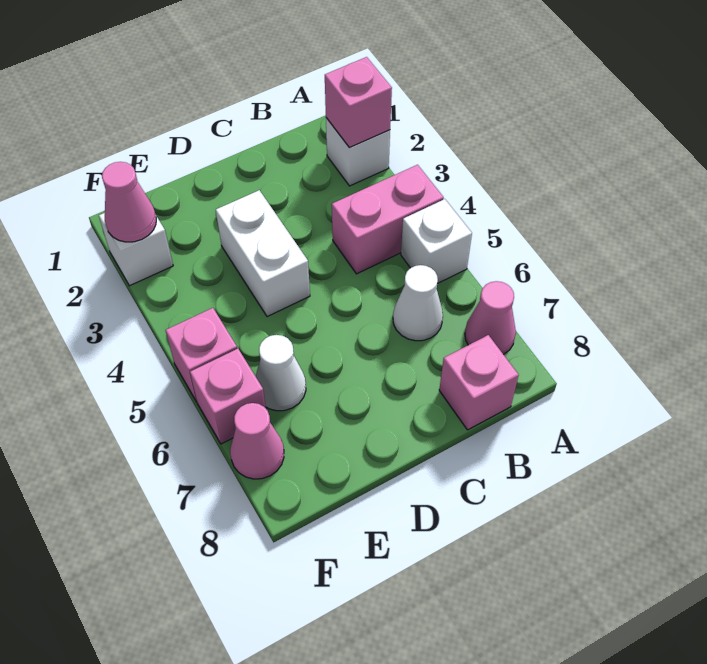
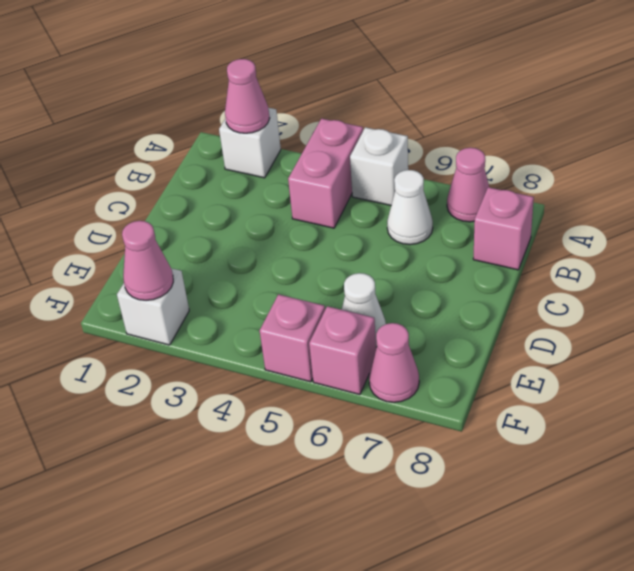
pink 1x1 brick [325,57,392,147] -> pink 1x1 cone [225,59,270,133]
white 1x2 brick [216,190,310,317] -> none

